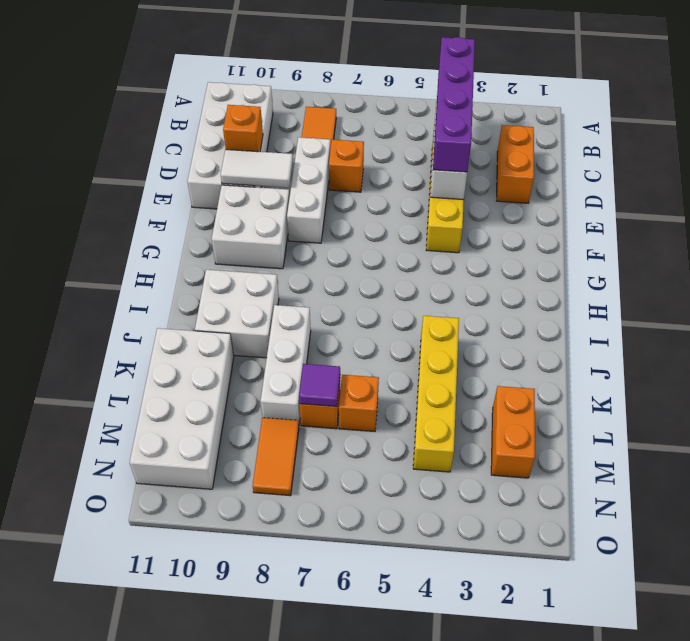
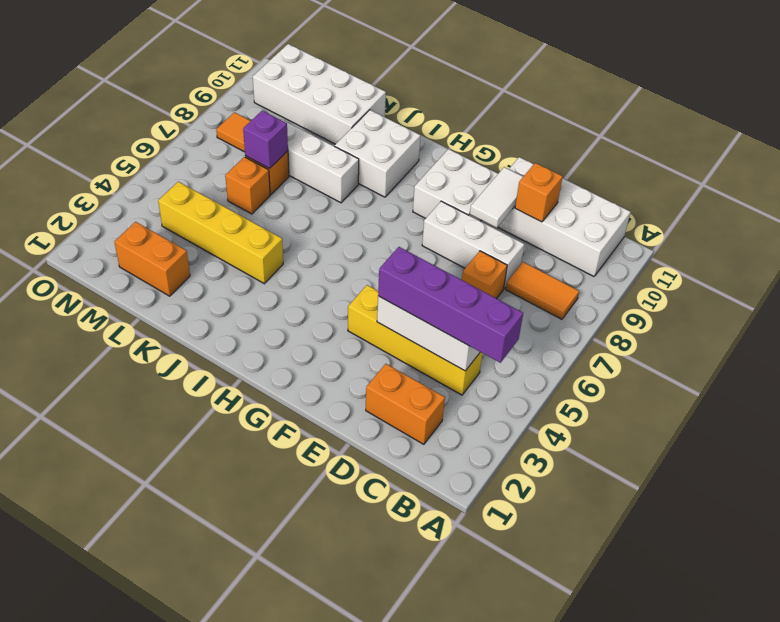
purple 1x1 tile [299,364,340,406] -> purple 1x1 brick [243,111,288,168]

